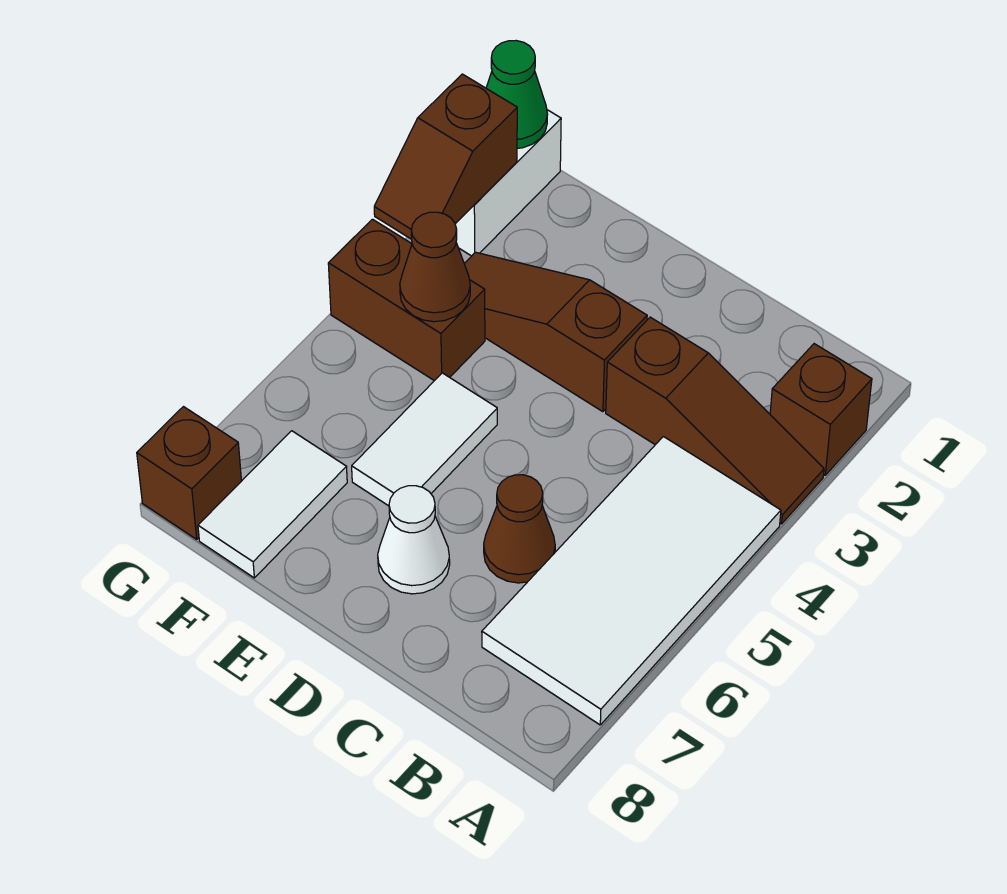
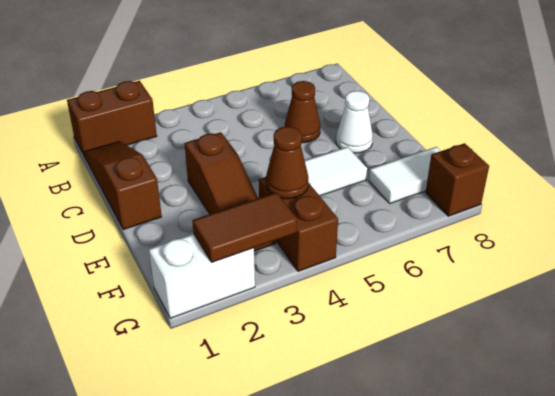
brown 1x1 brick [770,344,872,475] -> brown 1x2 brick [67,81,157,156]
brown 1x3 slope [606,317,824,524] -> brown 1x3 slope moved to [84,142,162,230]
white 2x4 tile [482,437,781,725] -> none
green 1x1 cone [486,41,548,148] -> none
brown 1x2 slope [374,74,517,239] -> brown 1x2 tile [192,192,297,262]

